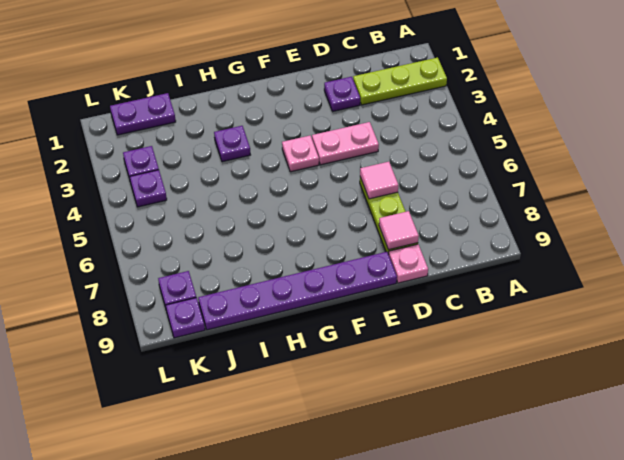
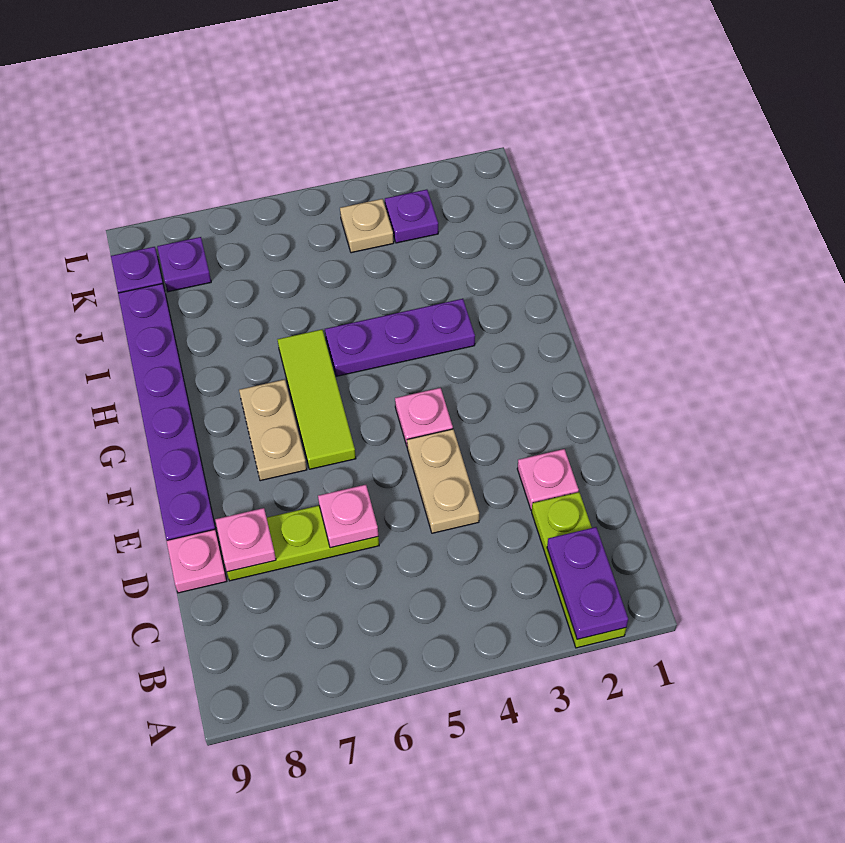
purple 1x1 plate [324,77,360,111] -> pink 1x1 plate [517,449,579,510]
pink 1x2 plate [312,122,379,165] -> tan 1x2 plate [407,429,479,533]
pink 1x1 tile [360,162,398,199] -> pink 1x1 plate [318,485,378,548]
pink 1x1 tile [379,211,419,250] -> pink 1x1 plate [215,508,276,572]
none -> lime 1x3 tile [277,330,356,469]
none -> tan 1x2 plate [239,379,307,481]
purple 1x1 plate [214,126,250,162] -> purple 1x3 plate [325,299,475,376]
purple 1x2 plate [110,93,176,135] -> purple 1x2 plate moved to [547,527,628,639]
purple 1x1 plate [130,170,167,207] -> tan 1x1 plate [340,199,394,253]

